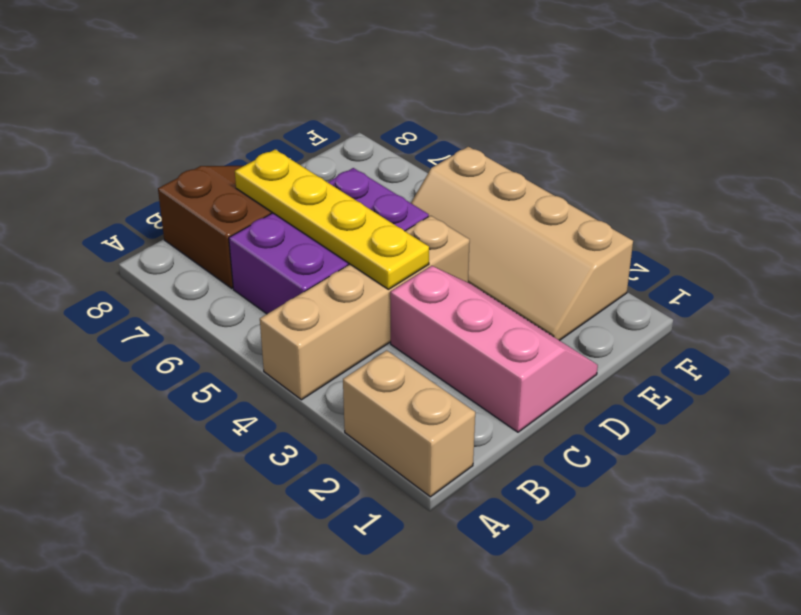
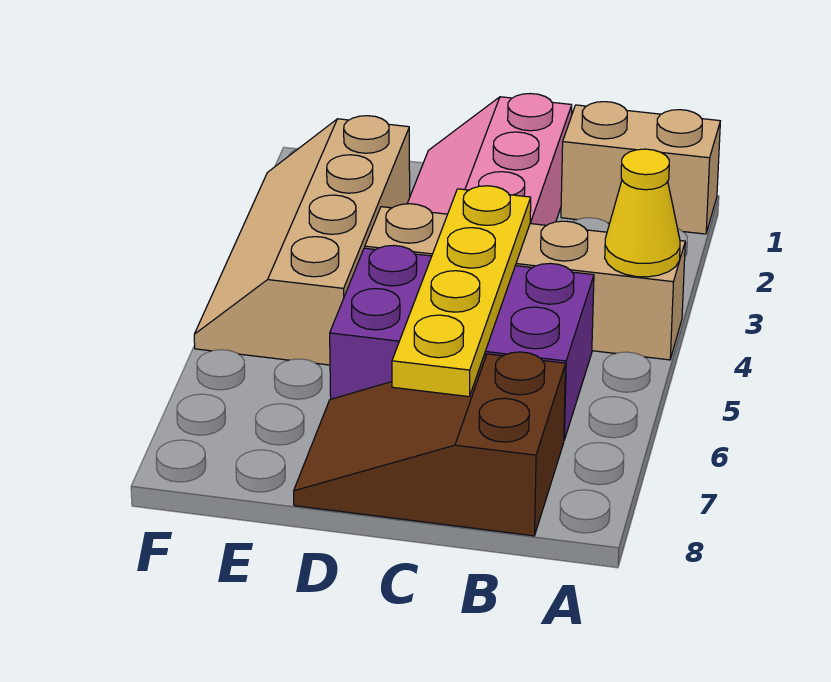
tan 1x2 brick [343,350,475,497] -> tan 1x2 brick turned to [561,102,720,234]
none -> yellow 1x1 cone [605,149,680,277]
tan 2x4 slope [411,147,633,341] -> tan 2x4 slope turned to [194,116,410,365]

